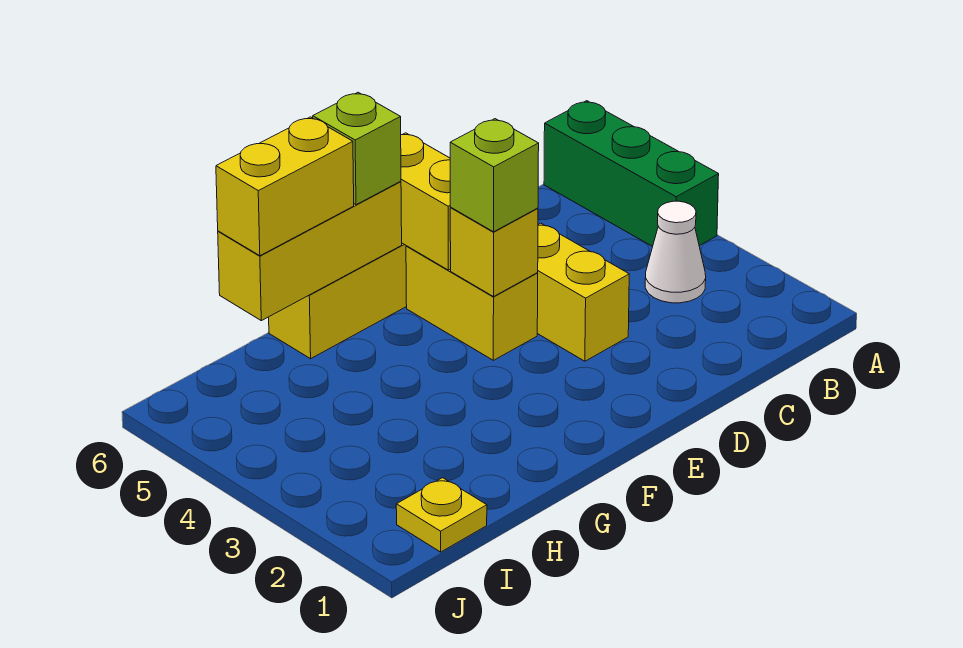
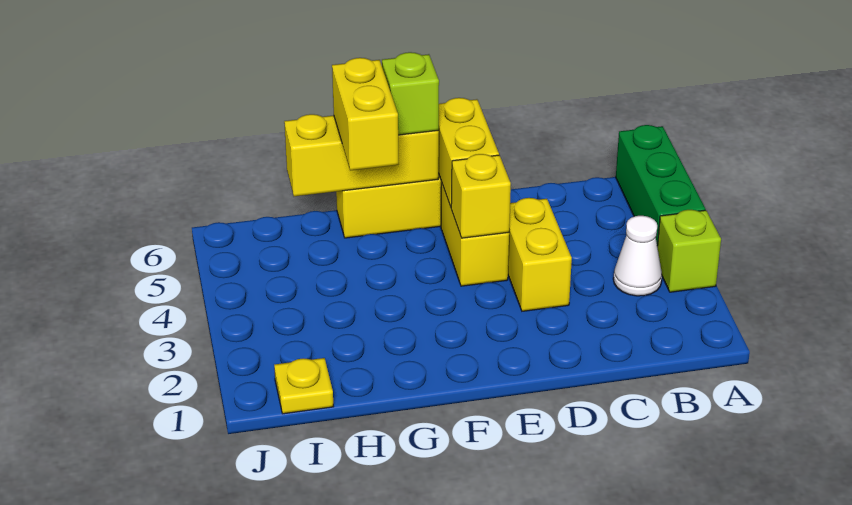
lime 1x1 brick [450,119,539,232] -> lime 1x1 brick moved to [657,210,721,292]
yellow 1x2 brick [216,117,354,256] -> yellow 1x2 brick turned to [332,58,399,171]

